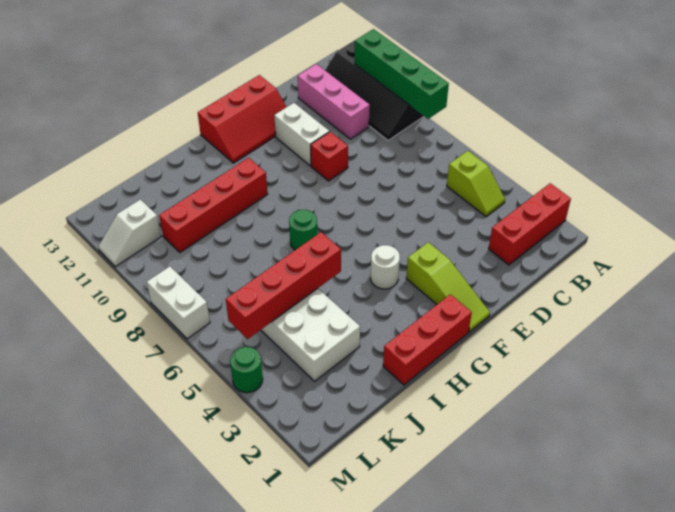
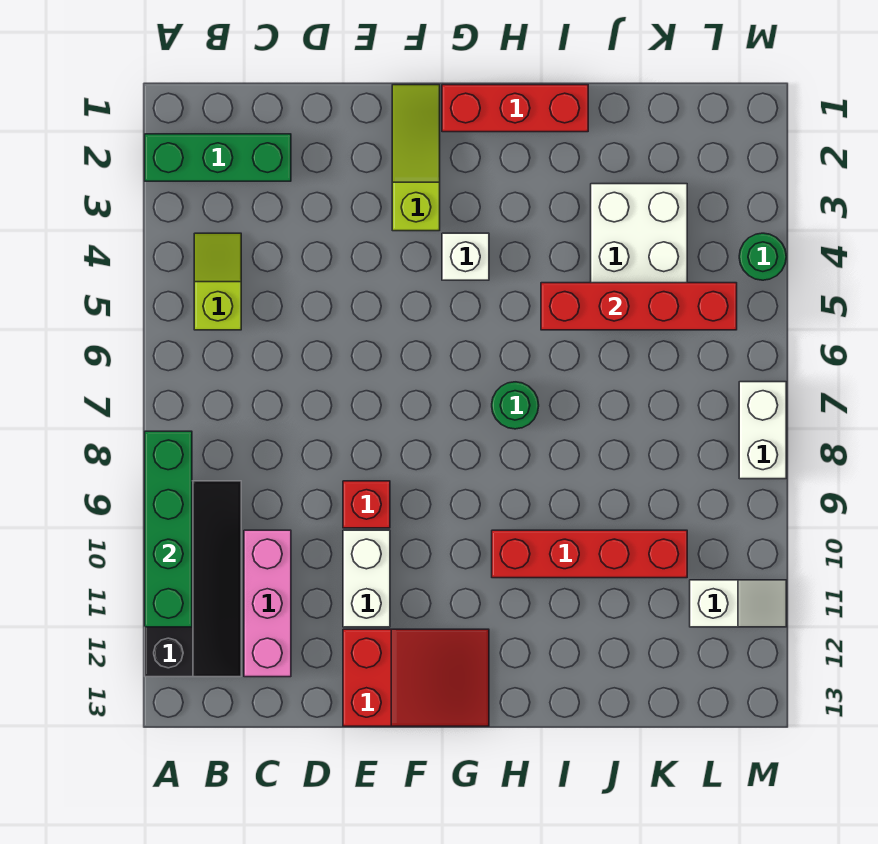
red 1x3 brick [489,183,571,265] -> green 1x3 brick [145,134,291,181]
red 2x3 slope [198,75,286,163] -> red 2x3 slope turned to [343,629,489,726]
white 1x1 round brick [370,245,400,289] -> white 1x1 brick [442,233,489,280]

